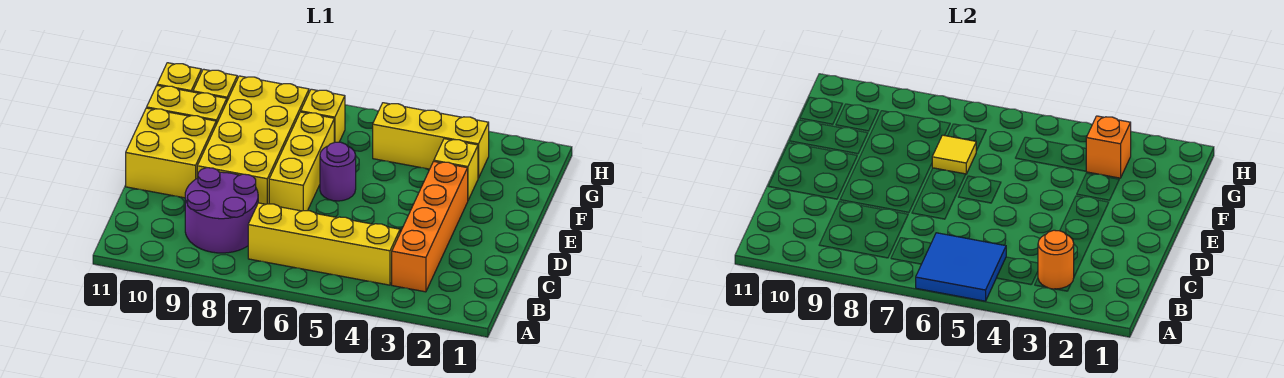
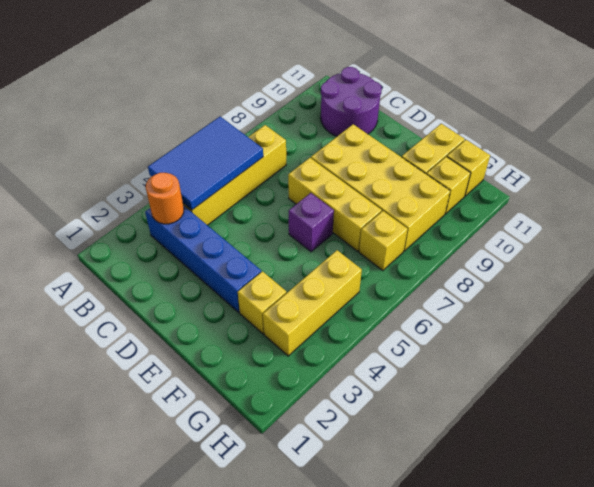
blue 2x2 tile [916,233,1006,301] -> blue 2x3 tile [148,117,263,210]
orange 1x4 brick [392,161,468,292] -> blue 1x4 brick [145,205,261,313]
purple 2x2 round brick [185,168,258,253] -> purple 2x2 round brick moved to [321,67,382,136]
yellow 2x2 brick [126,108,216,198] -> none
purple 1x1 round brick [320,142,356,201] -> purple 1x1 brick [289,193,334,252]
yellow 1x1 tile [932,135,976,174] -> none
orange 1x1 brick [1086,116,1131,178] -> none

